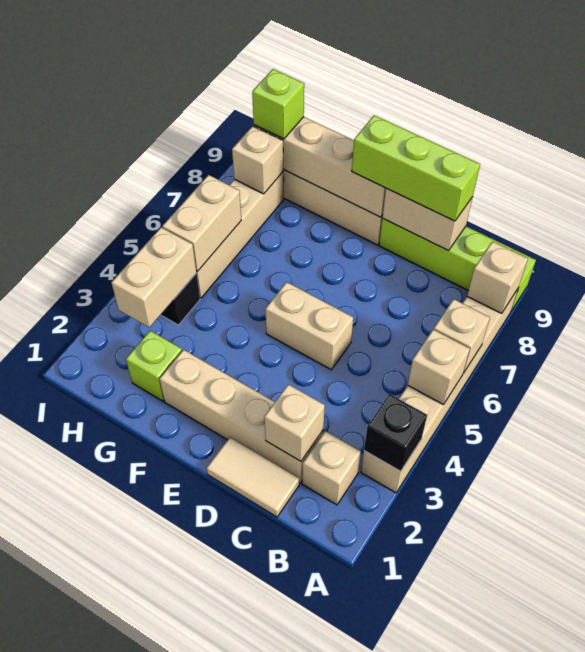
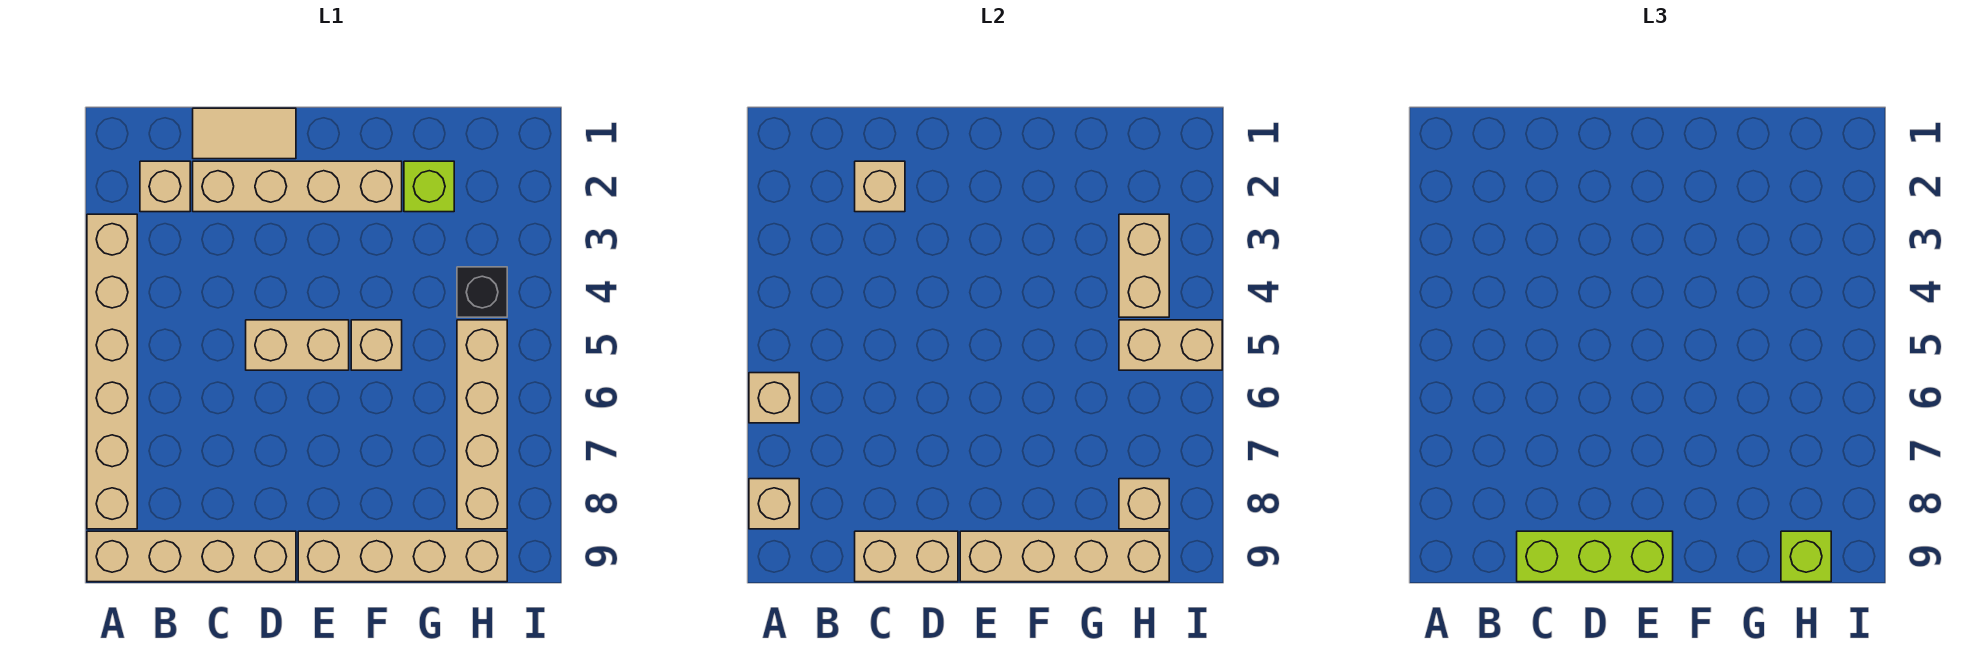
black 1x1 brick [364,394,427,471] -> none
tan 1x1 brick [408,329,470,405] -> tan 1x1 brick moved to [351,320,402,370]
lime 1x4 brick [379,219,536,311] -> tan 1x4 brick [87,531,296,582]
tan 1x2 brick [162,175,241,271] -> tan 1x2 brick turned to [1119,320,1222,370]

